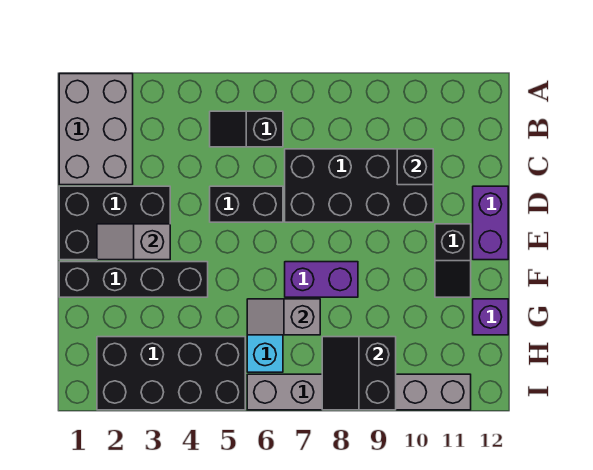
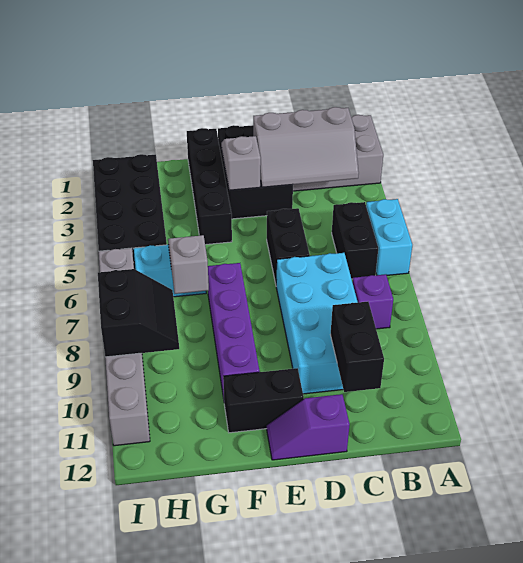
none -> cyan 1x2 brick [366,199,412,275]
none -> grey 2x3 slope [253,107,359,187]
black 1x2 slope [210,111,283,147] -> black 1x2 brick [332,202,378,279]
black 2x4 brick [285,149,433,222] -> cyan 2x4 brick [276,253,358,394]
black 1x1 brick [397,149,433,185] -> black 1x2 brick [330,301,384,392]
purple 1x2 brick [473,186,508,260] -> purple 1x2 slope [267,394,350,460]
black 1x2 slope [435,224,471,297] -> black 1x2 brick [223,368,304,433]
purple 1x2 brick [285,262,358,297] -> purple 1x4 brick [208,263,260,399]
purple 1x1 brick [473,299,508,335] -> purple 1x1 brick moved to [352,274,393,329]
black 2x2 slope [322,337,396,410] -> black 2x2 slope turned to [98,269,179,357]

